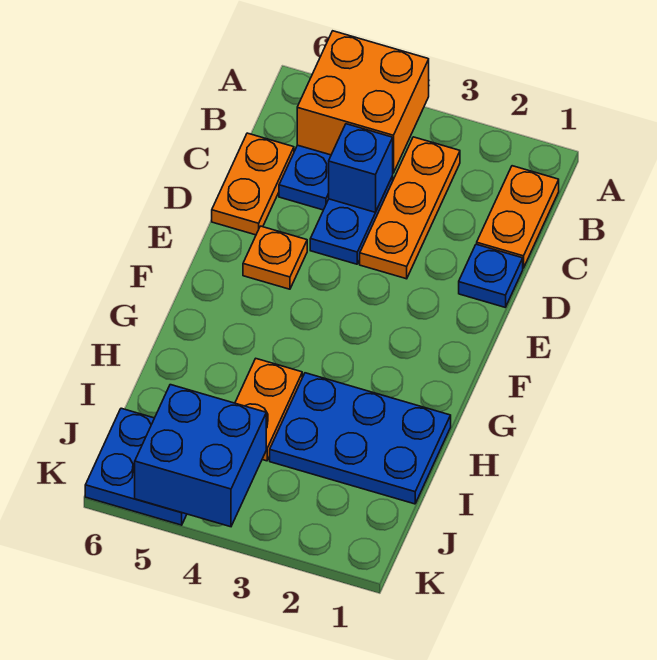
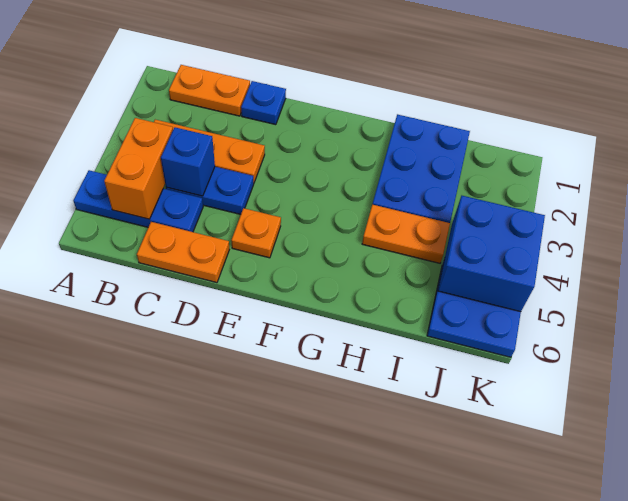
orange 2x2 brick [297,31,429,173] -> orange 1x2 brick [104,118,173,219]

